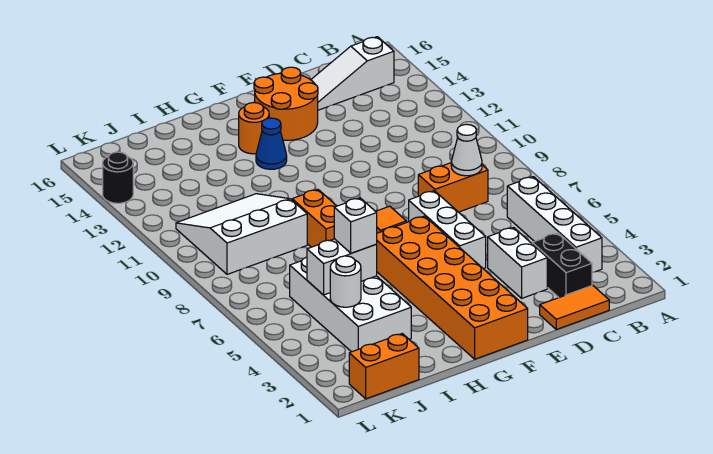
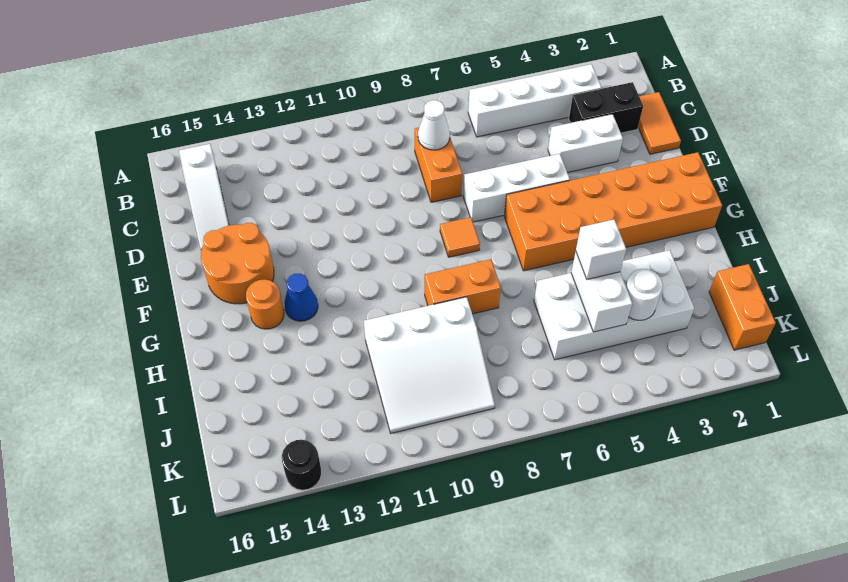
white 3x3 slope [176,194,307,274] -> white 3x3 slope turned to [364,297,495,433]

